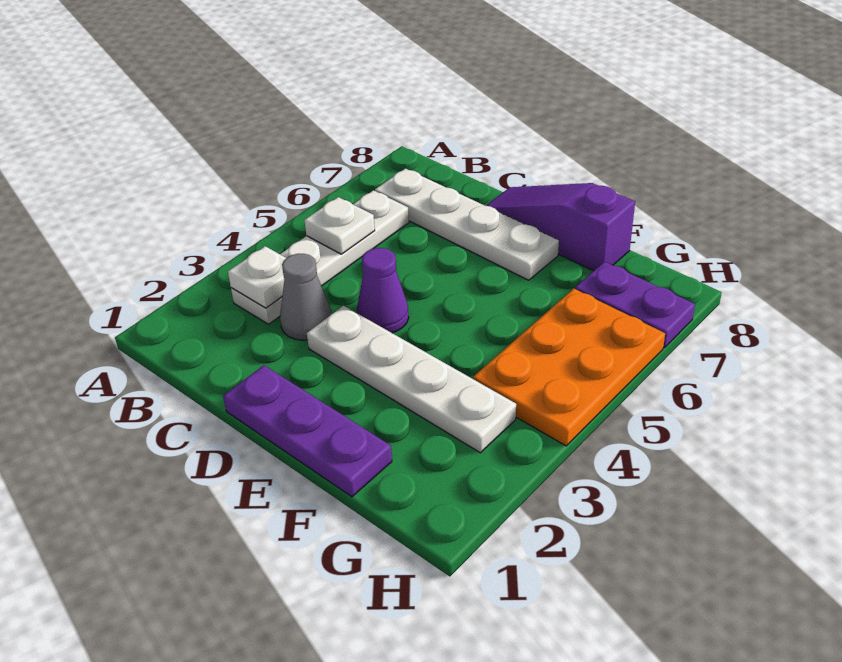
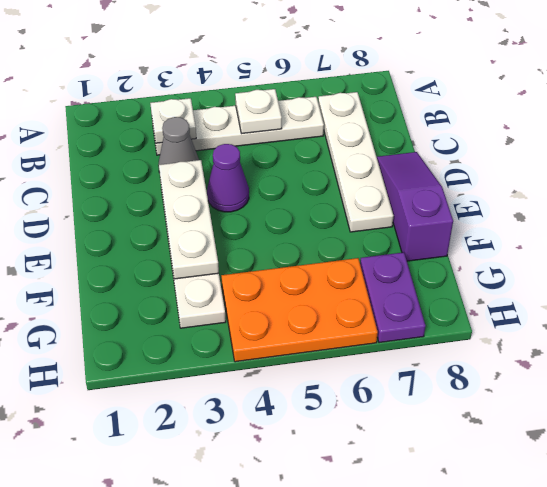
purple 1x3 plate [223,365,392,497] -> none
none -> white 1x3 plate [159,160,219,279]

